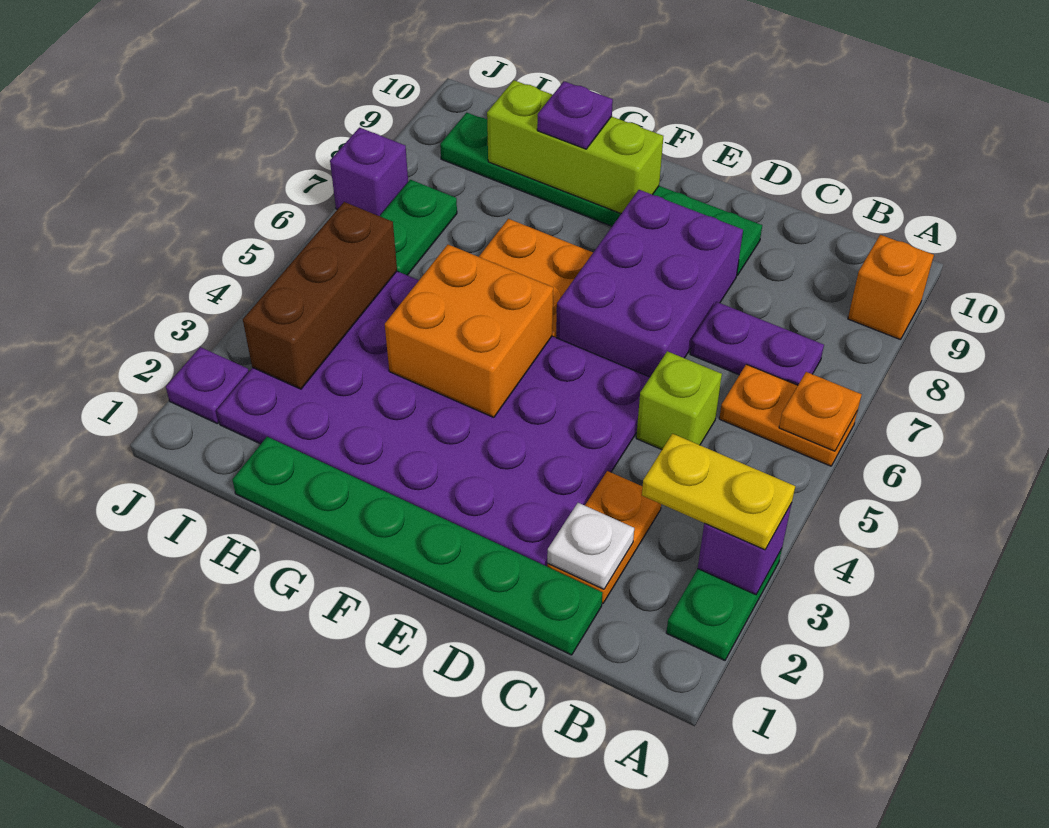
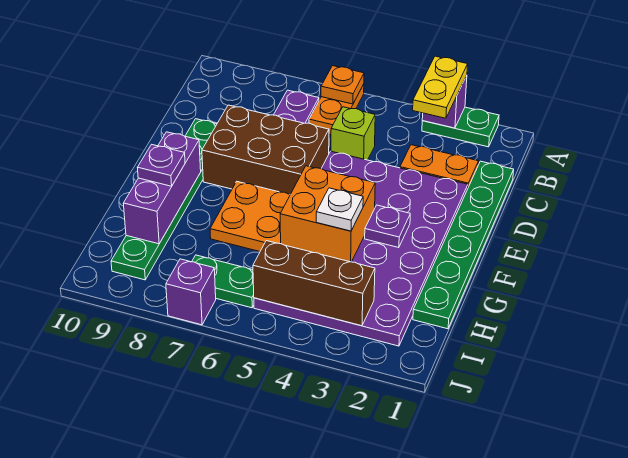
orange 1x1 brick [848,235,934,340] -> none
white 1x1 plate [547,503,634,589] -> white 1x1 plate moved to [316,188,363,231]
purple 2x3 brick [556,190,743,377] -> brown 2x3 brick [202,105,329,194]
lime 1x3 brick [487,80,663,213] -> purple 1x3 brick [123,132,201,244]
purple 1x1 plate [166,347,249,423] -> purple 1x1 plate moved to [365,205,410,248]

